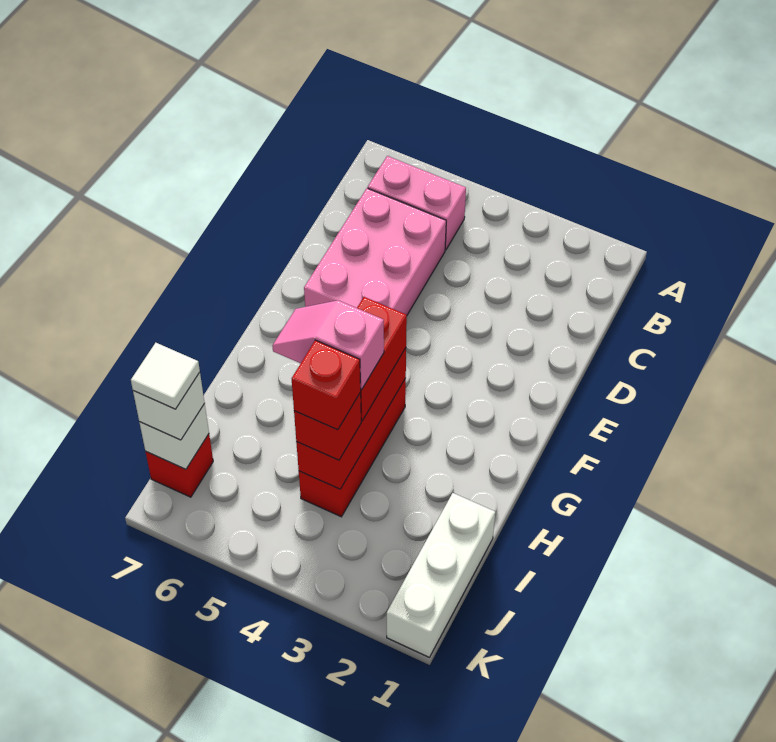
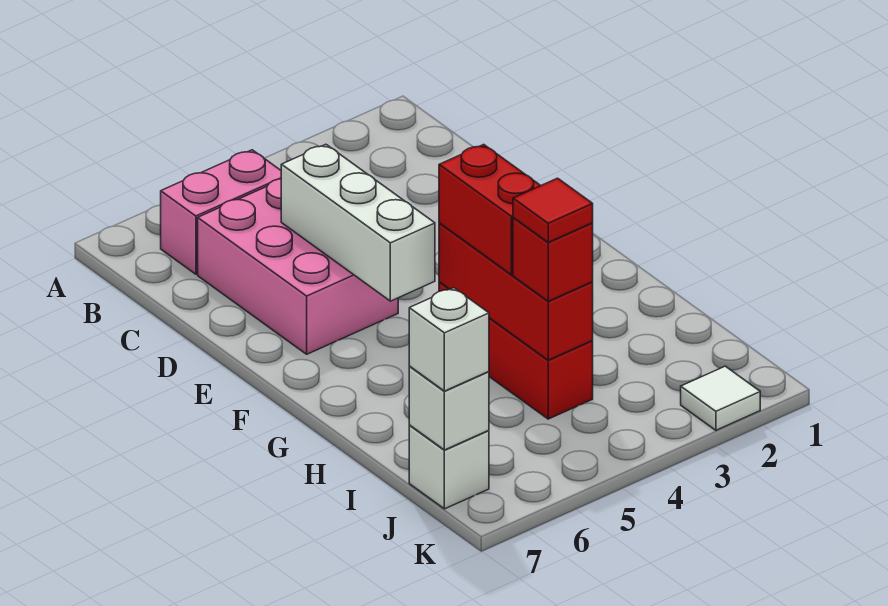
pink 1x2 slope [272,300,384,390] -> none
white 1x3 brick [387,493,495,657] -> white 1x3 brick moved to [281,144,435,301]
red 1x1 brick [292,340,361,430] -> red 1x1 tile [513,178,593,242]
red 1x1 brick [145,434,213,497] -> white 1x1 brick [409,426,489,509]
white 1x1 tile [131,343,200,409] -> white 1x1 tile moved to [681,366,760,430]

